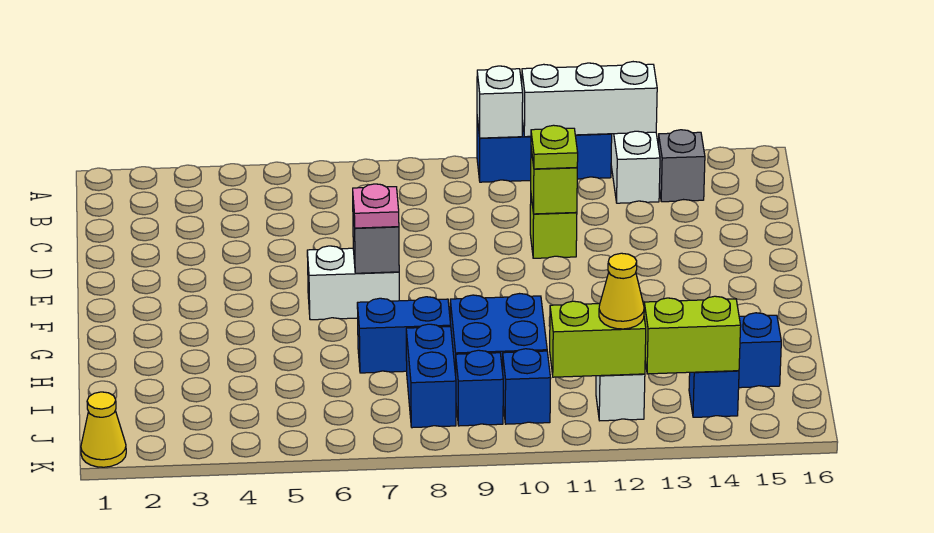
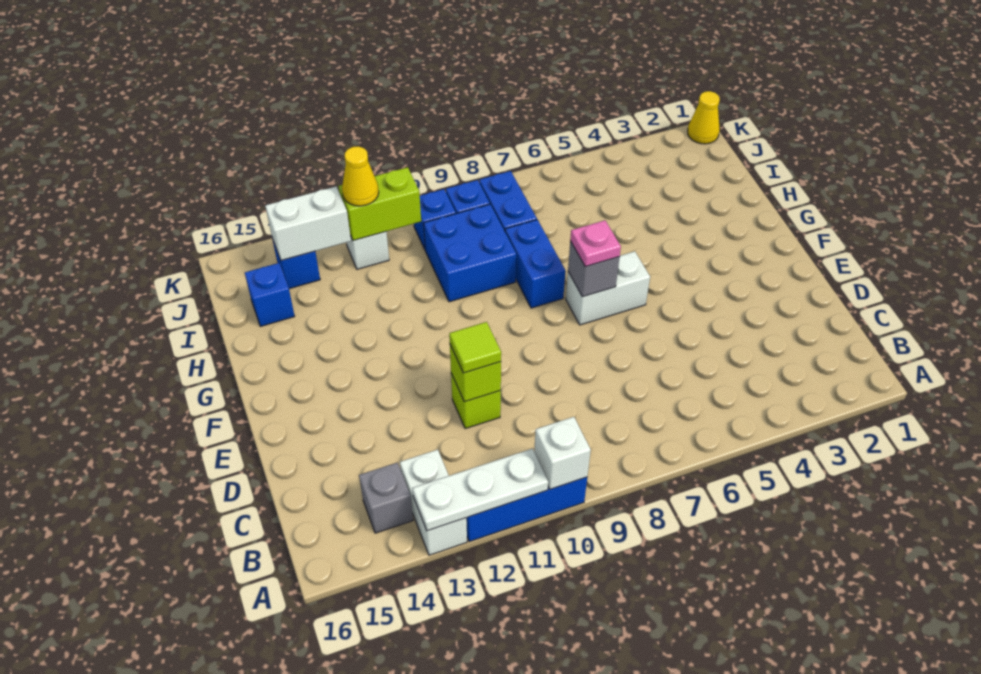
white 1x3 brick [522,62,657,137] -> white 1x3 plate [412,449,548,531]
lime 1x1 plate [531,125,578,169] -> lime 1x1 tile [449,322,501,373]
blue 1x2 brick [357,297,451,373] -> blue 1x2 brick turned to [505,220,565,308]
lime 1x2 brick [644,296,741,374] -> white 1x2 brick [265,186,351,261]

